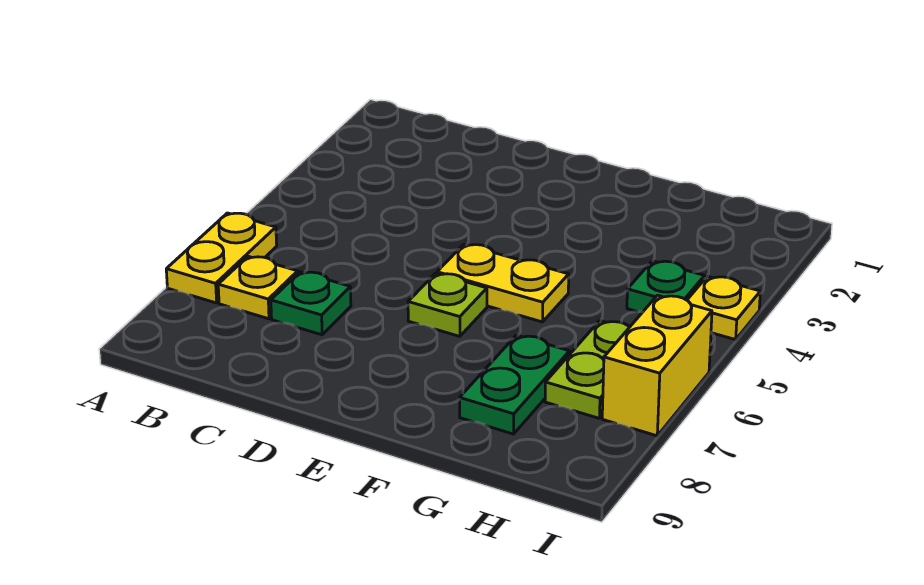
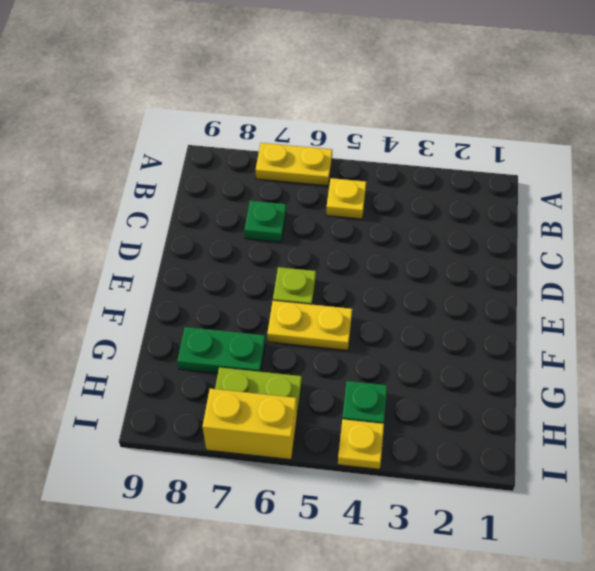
yellow 1x1 plate [218,256,298,319] -> yellow 1x1 plate moved to [326,178,366,219]
yellow 1x2 plate [437,244,569,322] -> yellow 1x2 plate turned to [267,301,352,350]

